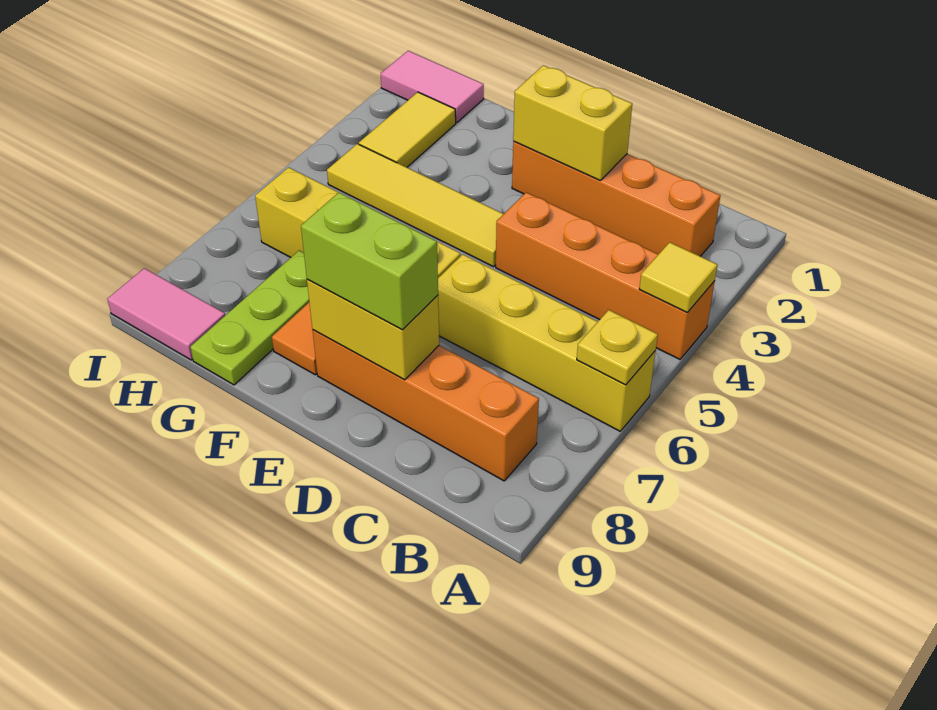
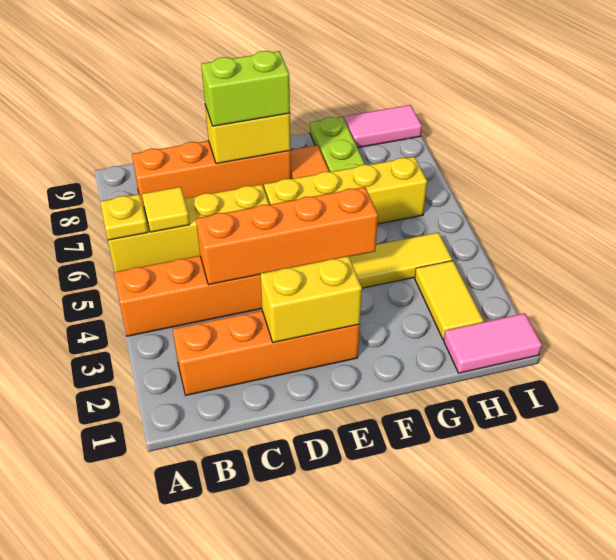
yellow 1x1 tile [639,242,717,313] -> yellow 1x1 tile moved to [142,187,190,232]
none -> orange 1x4 brick [196,187,378,285]

